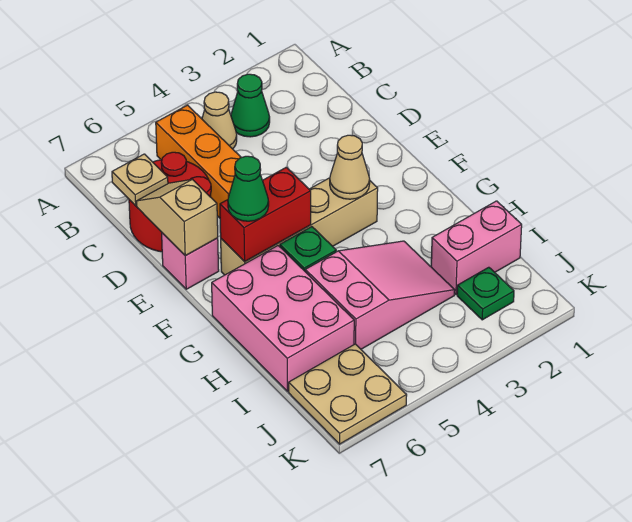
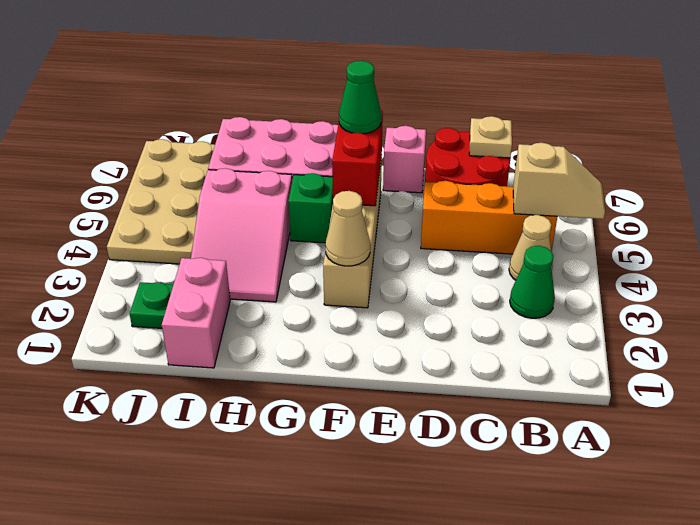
tan 1x2 slope [137,179,218,256] -> tan 1x2 slope moved to [513,143,605,219]
tan 2x2 plate [289,344,407,444] -> tan 2x4 plate [107,139,215,264]

